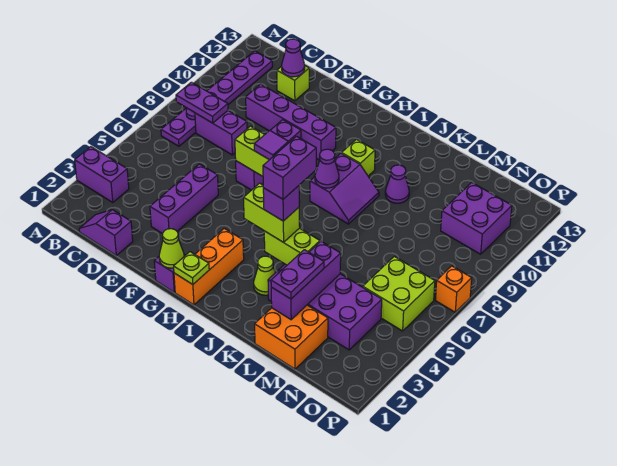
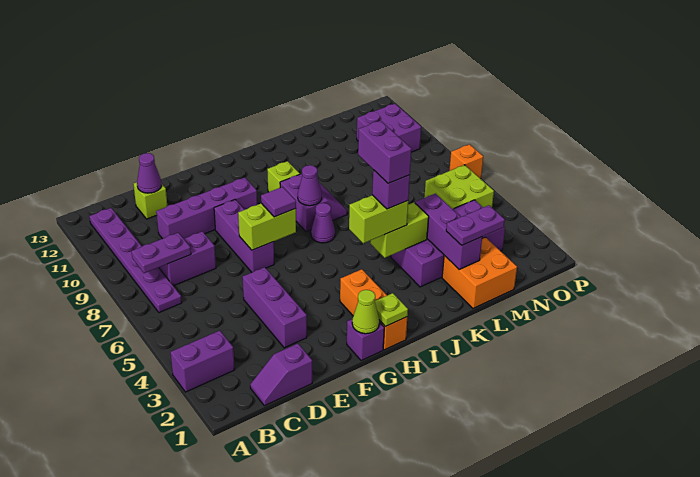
lime 1x1 cone [254,256,275,295] -> none
purple 1x1 cone [385,165,409,203] -> purple 1x1 cone moved to [311,203,335,243]
purple 1x2 plate [271,250,324,299] -> purple 1x2 plate turned to [446,205,505,245]

